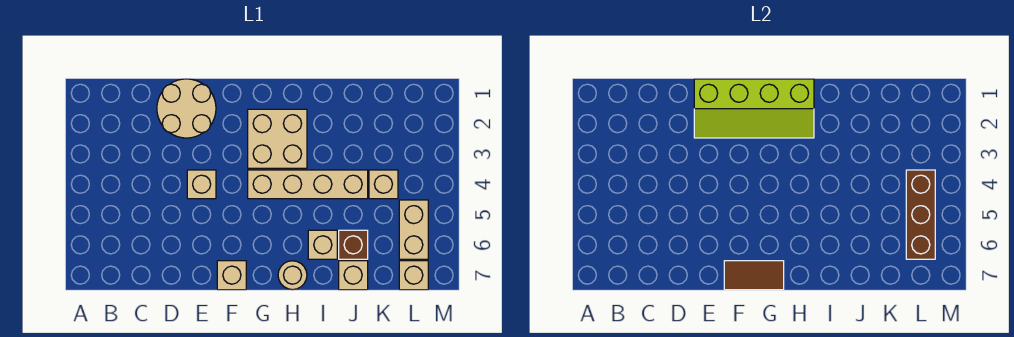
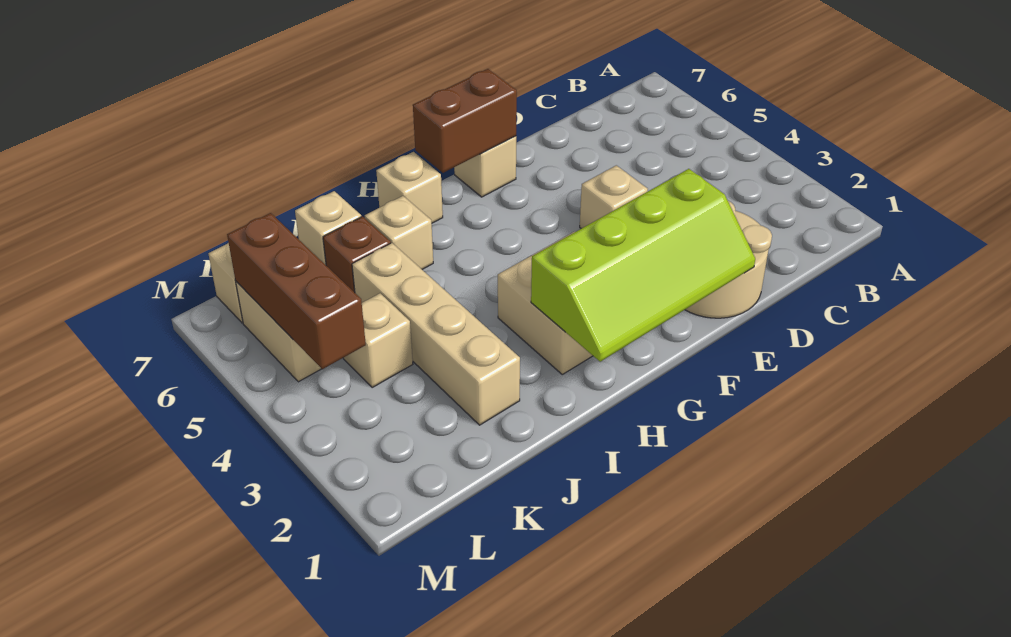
lime 2x4 slope [694,79,814,138] -> lime 2x4 slope turned to [531,169,755,362]
brown 1x2 tile [724,261,784,290] -> brown 1x2 brick [413,69,517,173]
tan 1x4 brick [248,170,368,199] -> tan 1x4 brick turned to [352,243,520,425]
tan 1x1 round brick [278,261,307,290] -> tan 1x1 brick [376,152,443,223]

